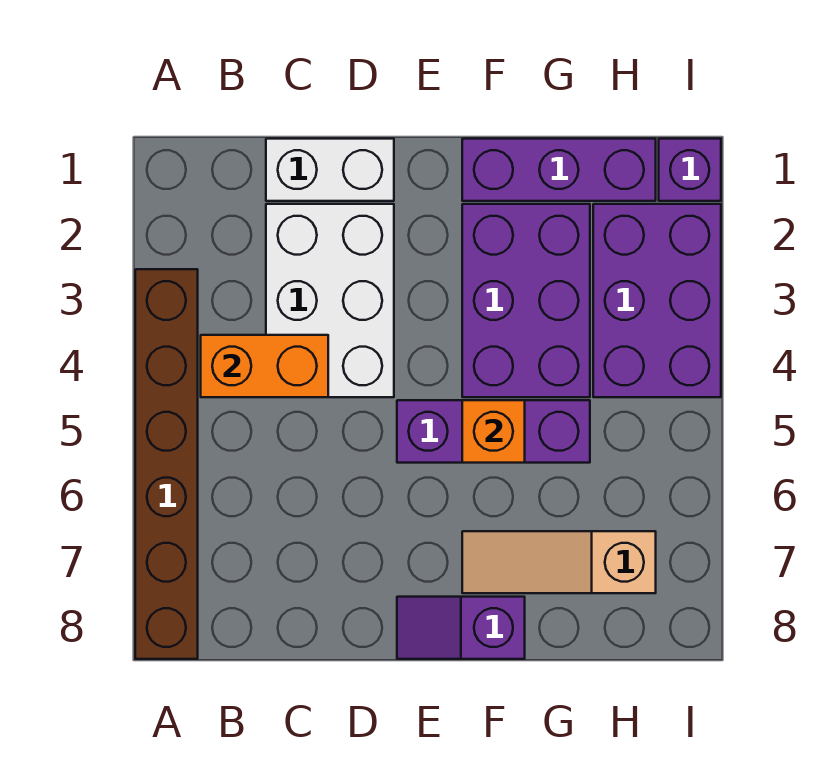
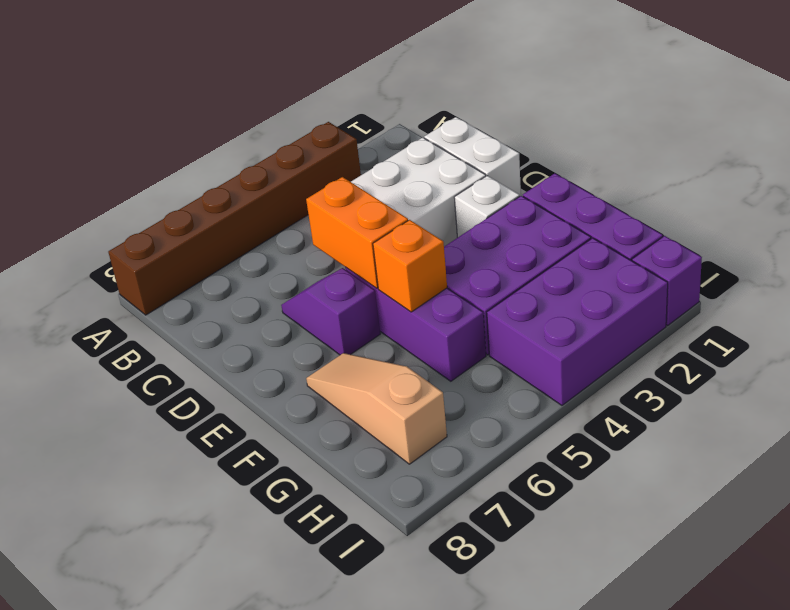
orange 1x2 brick [201,335,328,397] -> orange 1x2 brick moved to [306,177,408,288]
none -> white 1x1 brick [454,176,520,238]
purple 1x2 slope [397,597,525,659] -> purple 1x2 slope moved to [281,268,380,355]

